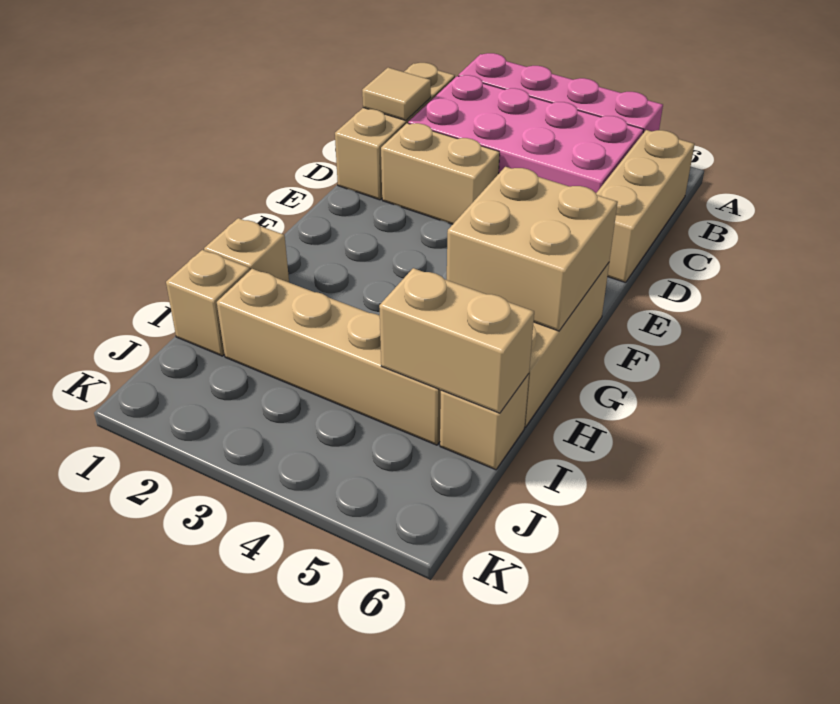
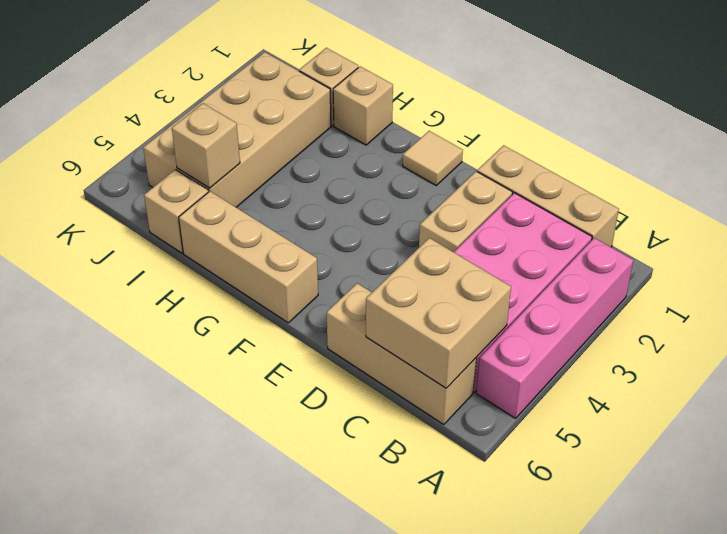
tan 1x1 tile [362,68,431,121] -> tan 1x1 tile moved to [403,131,463,185]
tan 2x2 brick [447,167,618,331] -> tan 2x2 brick moved to [366,238,511,388]
tan 1x4 brick [217,269,441,445] -> tan 2x4 brick [143,52,331,207]
tan 1x2 brick [379,268,534,413] -> tan 1x1 brick [172,103,240,188]

